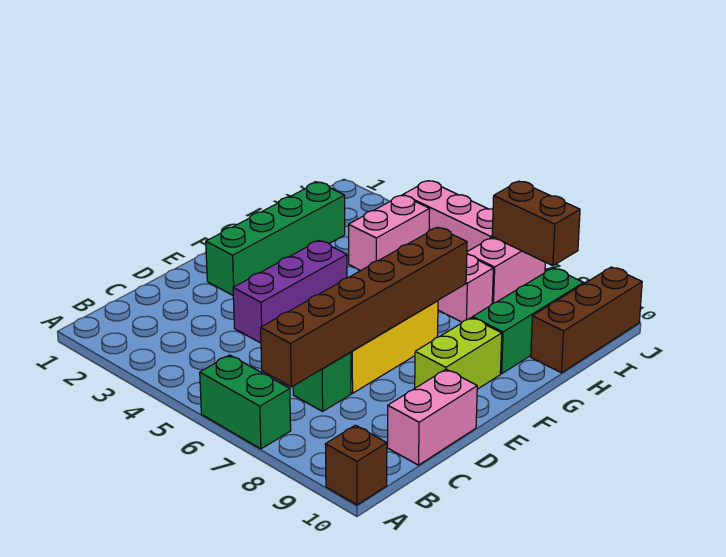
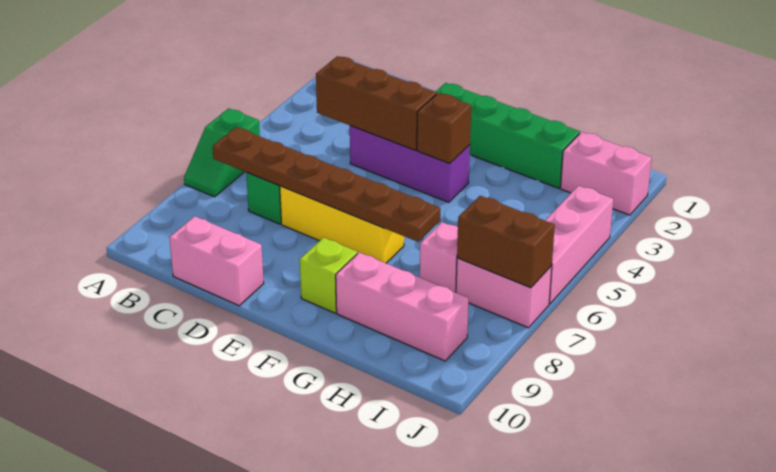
green 1x2 brick [200,355,291,449] -> green 1x2 slope [184,108,260,197]
brown 1x1 brick [325,425,387,505] -> brown 1x1 brick moved to [417,93,471,163]
brown 1x6 brick [261,227,467,387] -> brown 1x6 plate [213,127,440,242]
lime 1x2 brick [415,318,502,389] -> lime 1x1 brick [300,238,357,313]
green 1x3 brick [473,268,584,374] -> pink 1x3 brick [336,252,469,361]
pink 1x2 brick [349,195,430,271] -> pink 1x2 brick moved to [560,132,652,215]
brown 1x3 brick [531,267,642,373] -> brown 1x3 brick moved to [316,56,437,150]
brown 1x2 brick [492,181,580,266] -> brown 1x2 brick turned to [457,196,555,288]

